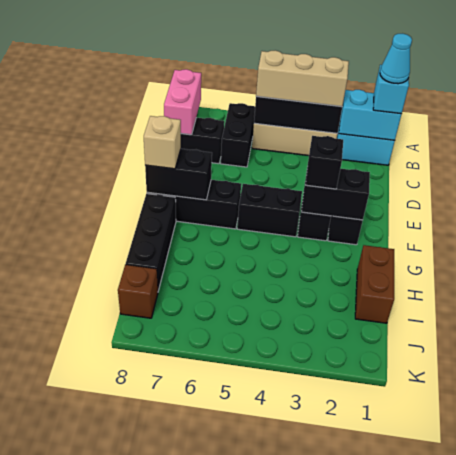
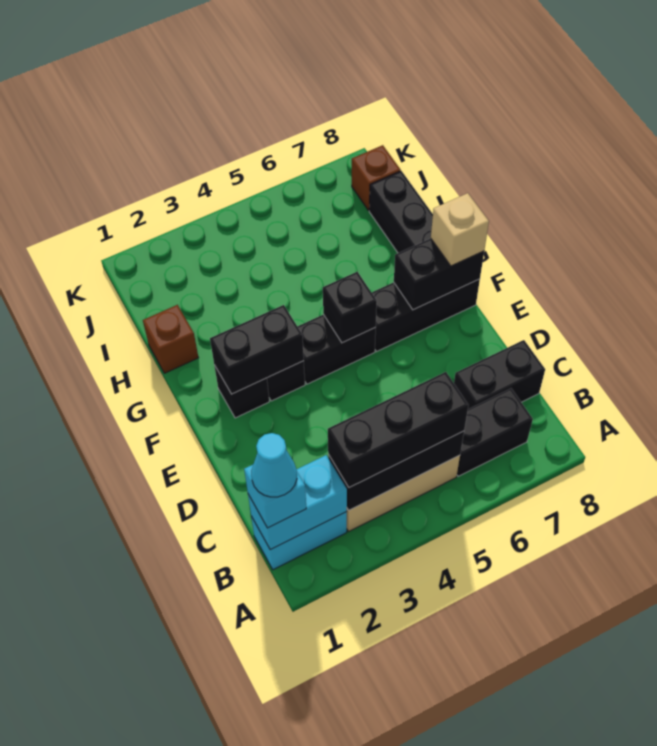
tan 1x3 brick [256,50,349,107] -> black 1x3 brick [328,372,468,488]
black 1x2 brick [221,103,255,167] -> black 1x2 brick turned to [457,388,533,476]
pink 1x2 brick [164,69,201,135] -> none
black 1x1 brick [305,136,343,189] -> black 1x1 brick moved to [323,272,377,343]
brown 1x2 brick [355,245,394,323] -> brown 1x1 brick [143,305,198,373]

